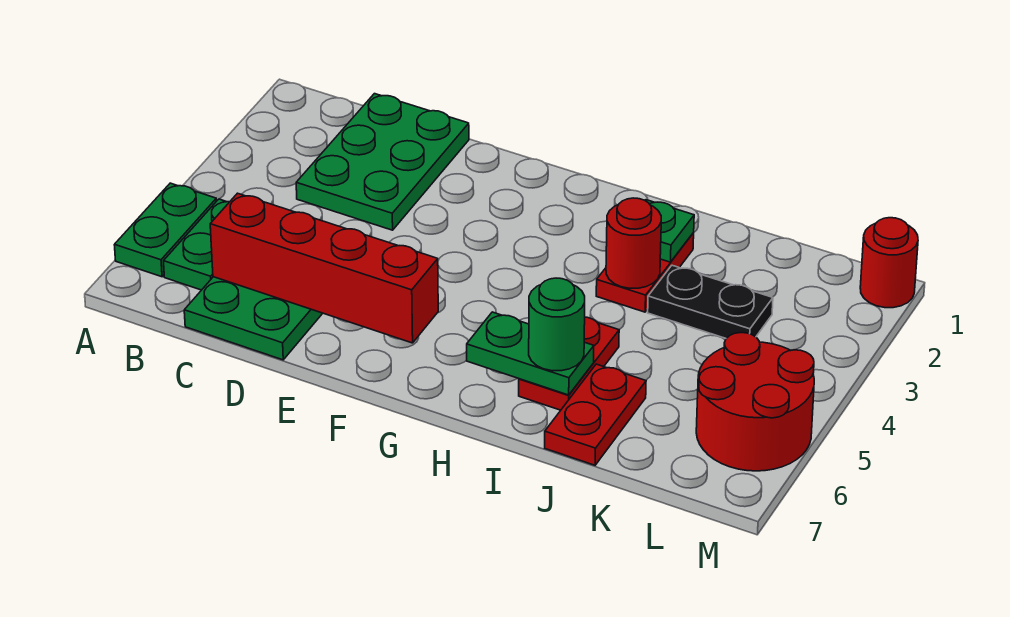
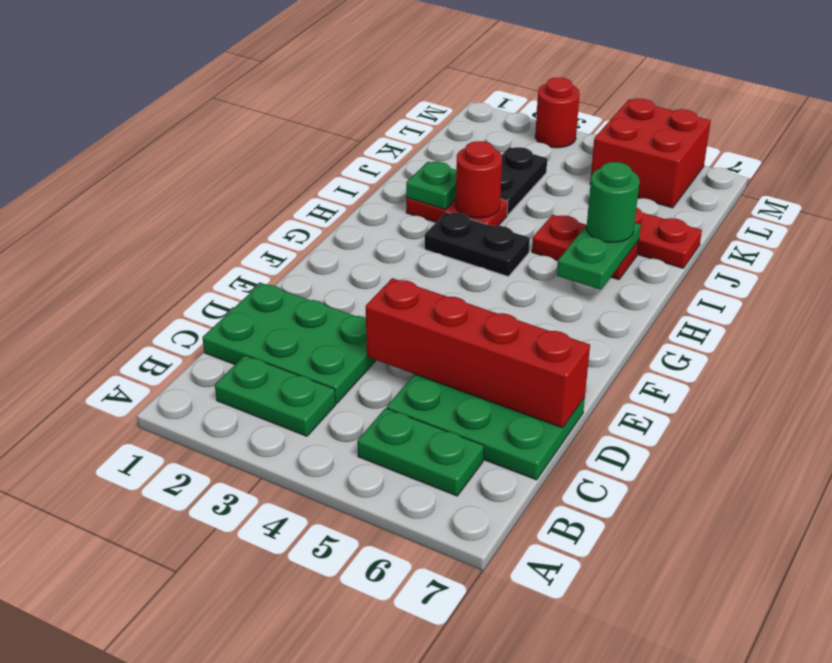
green 1x2 plate [114,183,216,277] -> green 1x2 plate moved to [215,355,336,436]
red 1x4 brick [210,193,438,343] -> red 1x4 brick turned to [366,278,590,428]
none -> black 1x2 plate [425,212,530,277]
red 2x2 round brick [696,333,814,471] -> red 2x2 brick [590,99,711,208]
red 1x1 round brick [860,218,918,308] -> red 1x1 round brick moved to [535,78,580,148]

